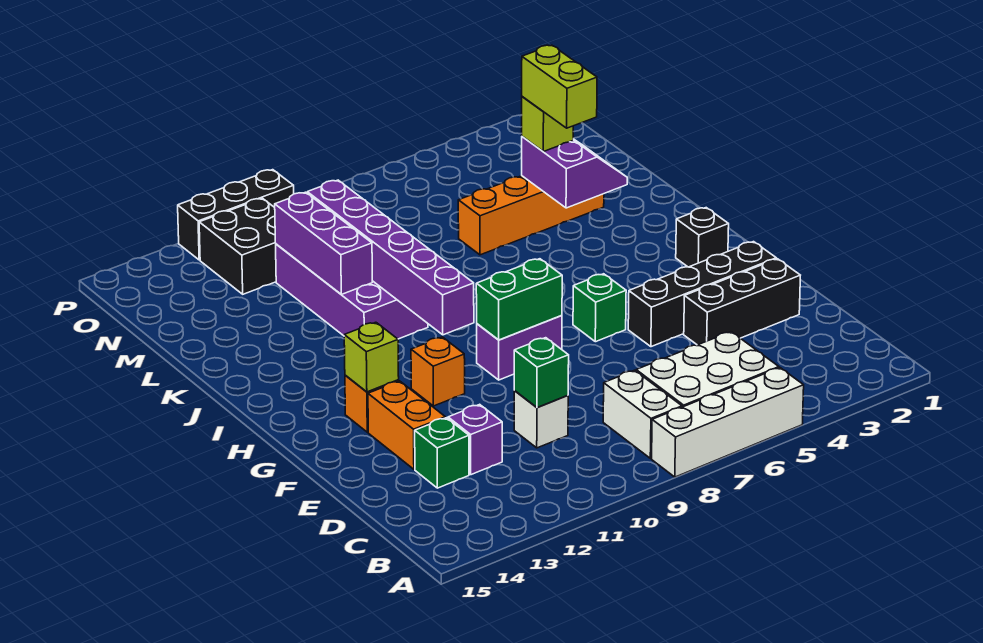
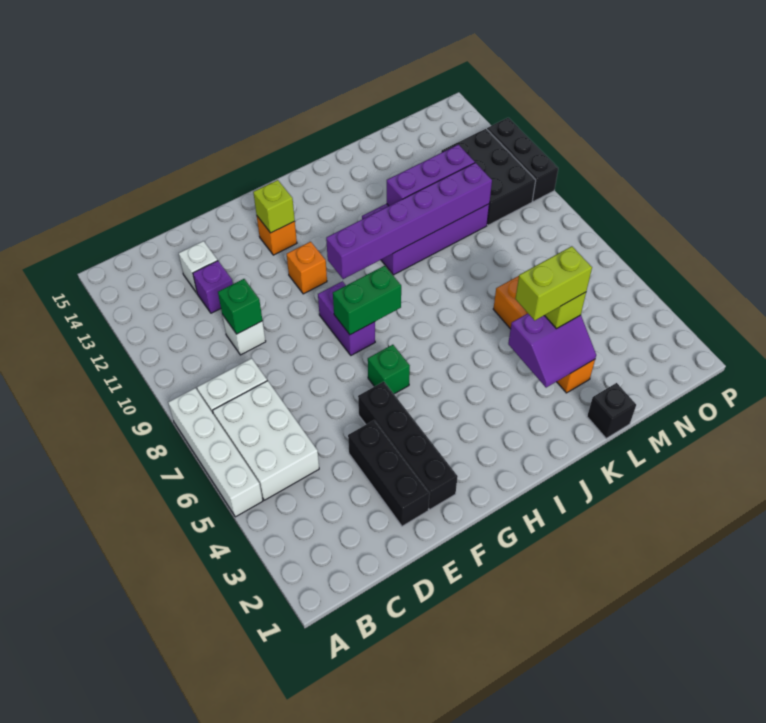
green 1x1 brick [415,418,469,488] -> white 1x1 brick [179,241,218,293]
orange 1x2 brick [368,381,445,469] -> none
green 1x2 brick [476,259,562,340] -> green 1x2 brick turned to [333,266,401,335]
black 1x1 brick [676,208,729,267] -> black 1x1 brick moved to [587,383,636,438]
black 2x2 brick [199,198,276,294] -> black 2x3 brick [441,129,536,225]

